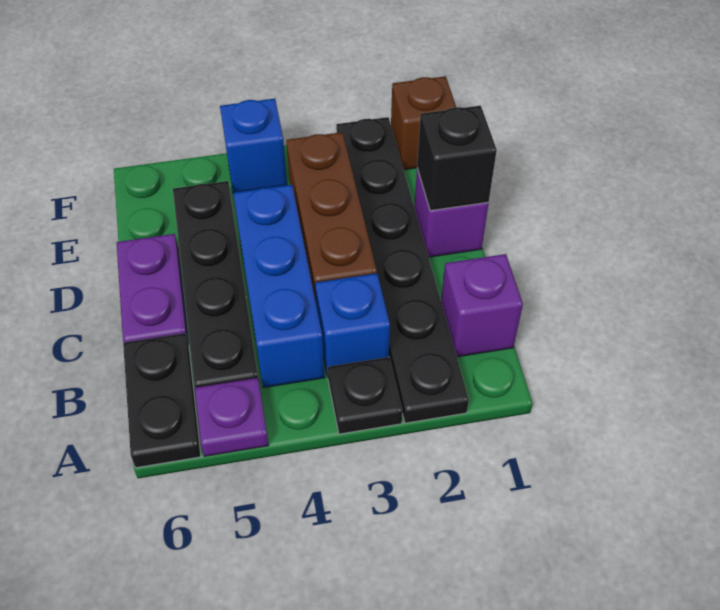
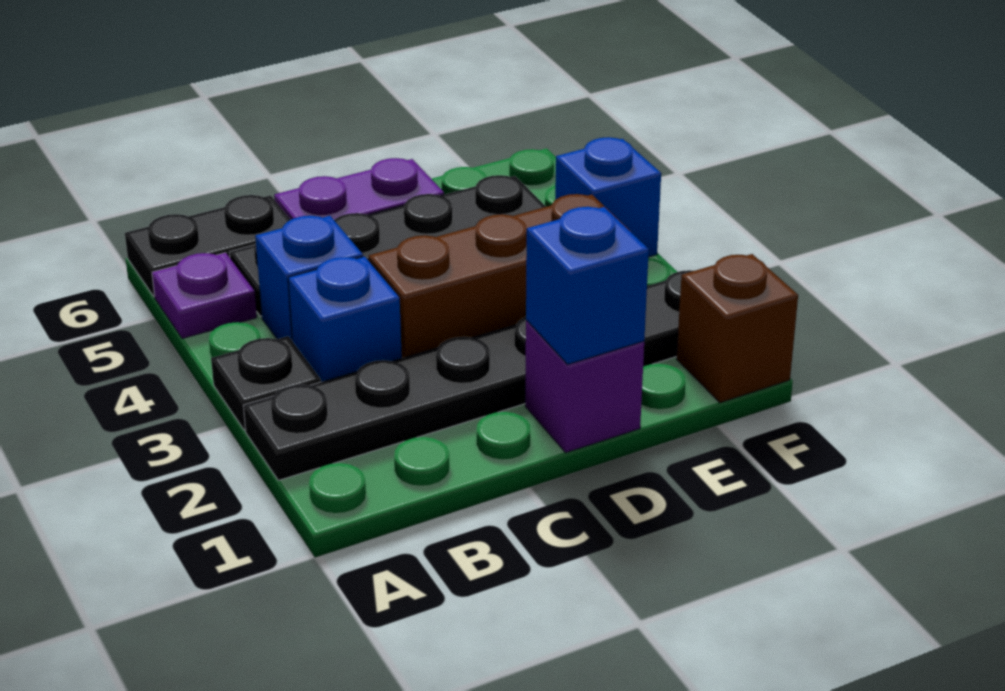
purple 1x1 brick [441,254,523,357] -> none
blue 1x3 brick [233,185,325,388] -> blue 1x1 brick [255,216,363,341]
black 1x1 brick [417,106,497,211] -> blue 1x1 brick [526,207,649,365]

